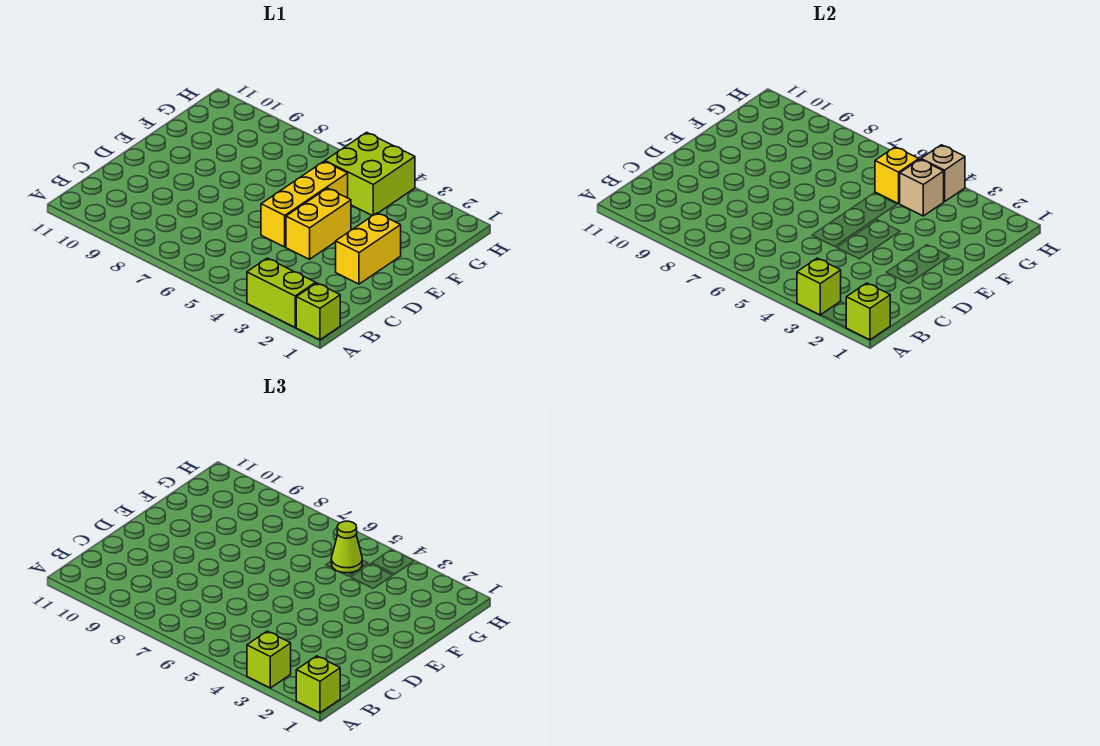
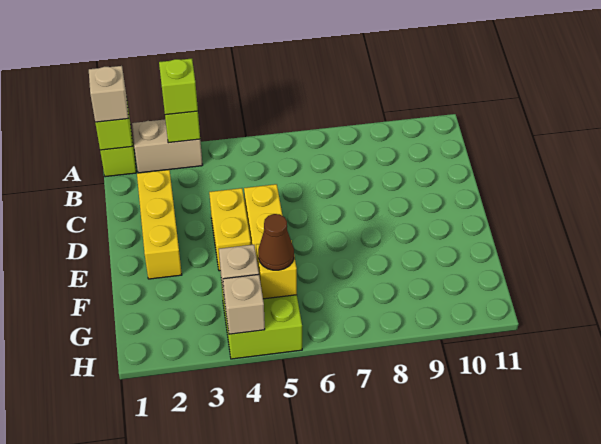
lime 1x1 brick [296,656,340,713] -> tan 1x1 brick [89,66,128,122]
lime 1x2 brick [247,258,316,327] -> tan 1x2 brick [132,120,203,173]
yellow 1x2 brick [336,213,401,284] -> yellow 1x3 brick [137,170,182,279]
lime 1x1 cone [331,521,362,573] -> brown 1x1 cone [258,214,294,270]

